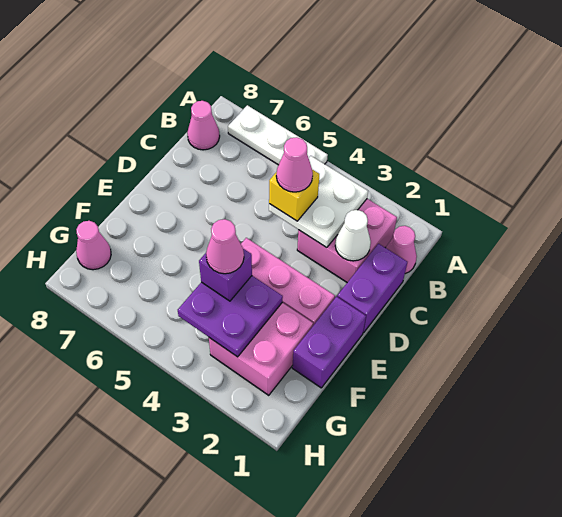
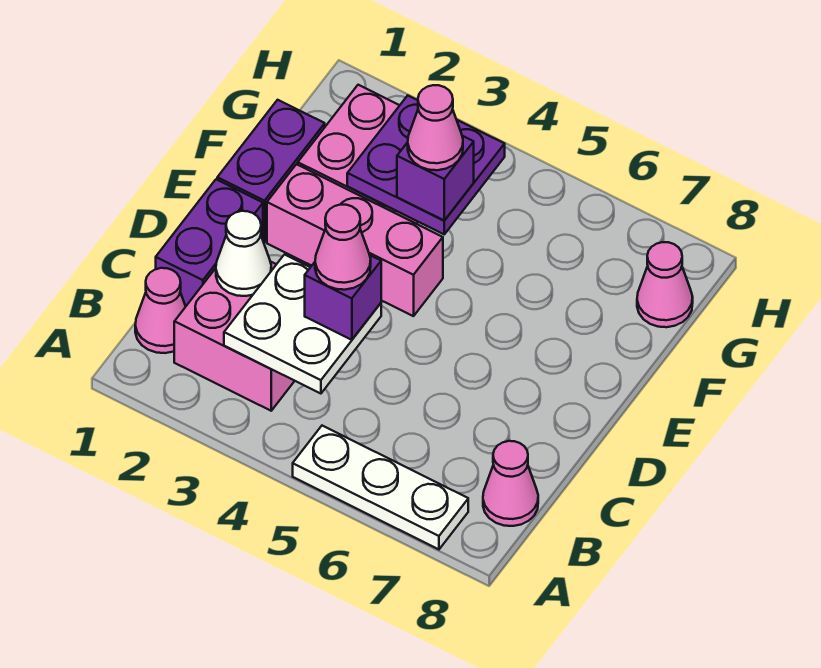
yellow 1x1 brick [269,170,319,221] -> purple 1x1 brick [305,255,381,340]

